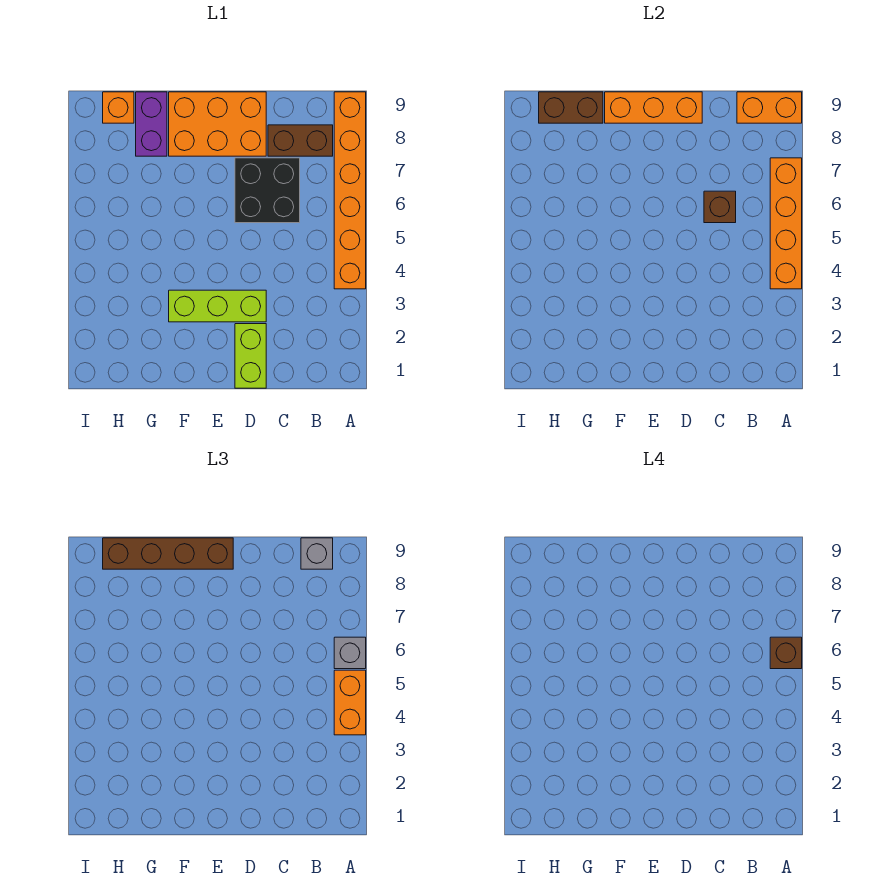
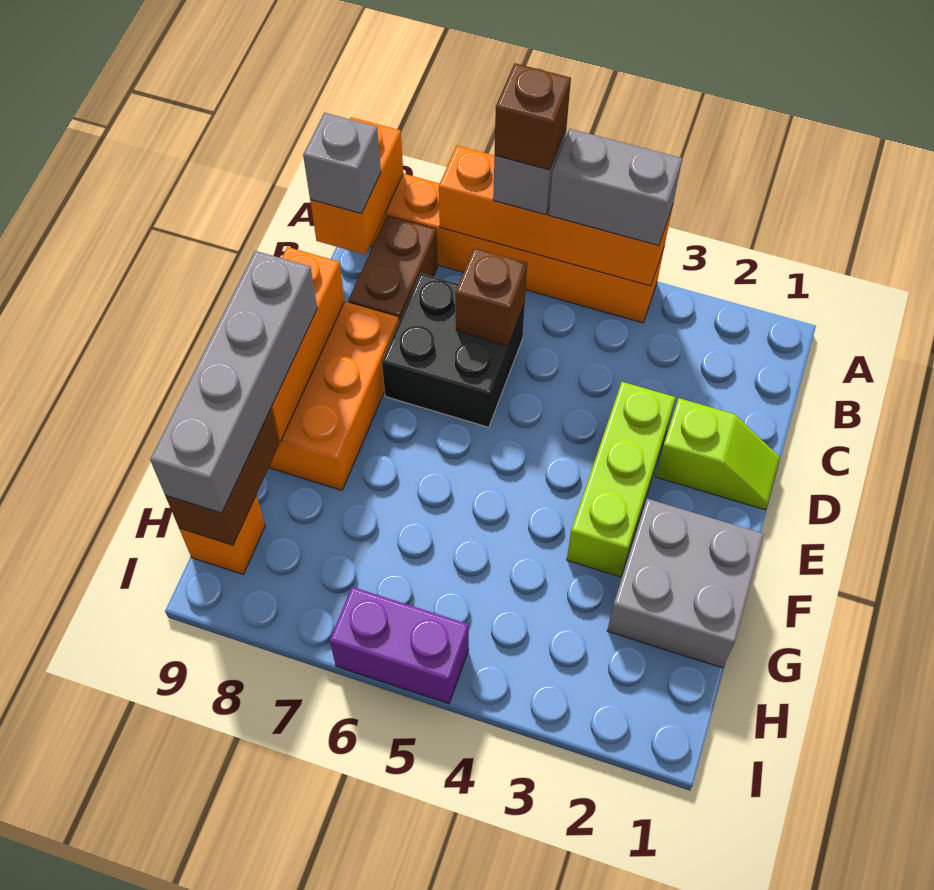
orange 1x2 brick [334,670,366,735] -> grey 1x2 brick [549,129,682,245]
lime 1x2 brick [235,324,266,388] -> lime 1x2 slope [656,398,780,510]
brown 1x4 brick [103,538,233,569] -> grey 1x4 brick [150,251,317,513]
none -> grey 2x2 brick [607,499,764,668]
purple 1x2 brick [136,92,167,156] -> purple 1x2 brick moved to [330,587,469,704]

